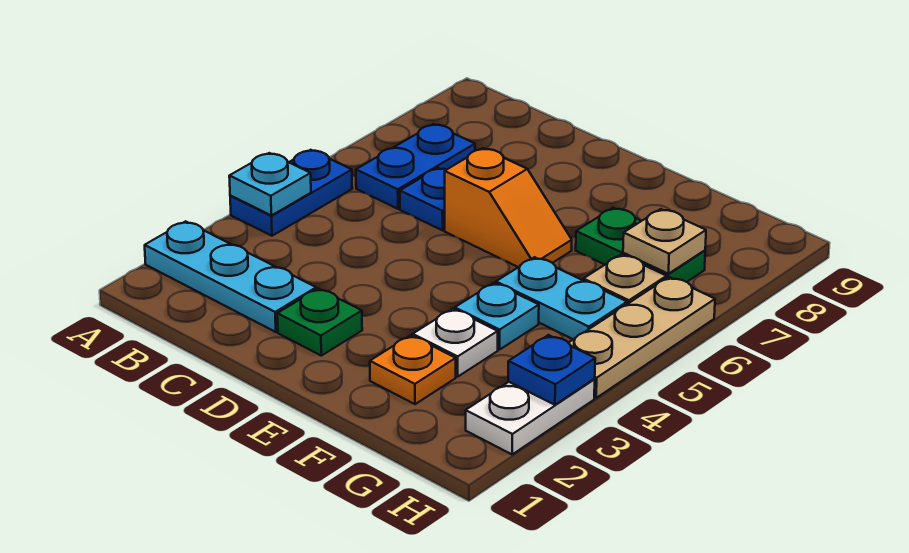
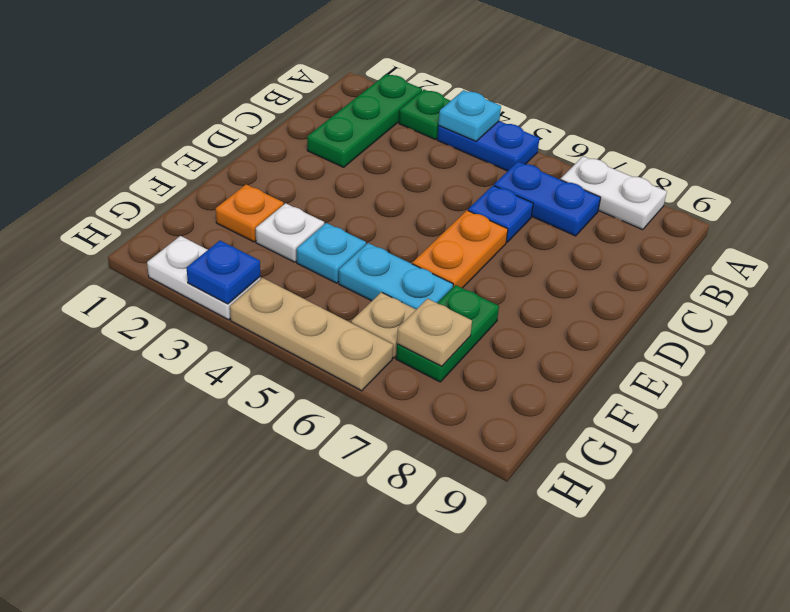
cyan 1x3 plate [145,221,316,332] -> green 1x3 plate [307,74,422,167]
none -> white 1x2 plate [561,156,667,230]
green 1x1 plate [277,288,362,356] -> green 1x1 plate moved to [399,90,450,139]
orange 1x2 slope [445,148,572,267] -> orange 1x2 plate [412,210,508,288]
cyan 1x2 plate [496,257,627,339] -> cyan 1x2 plate turned to [339,243,453,309]

